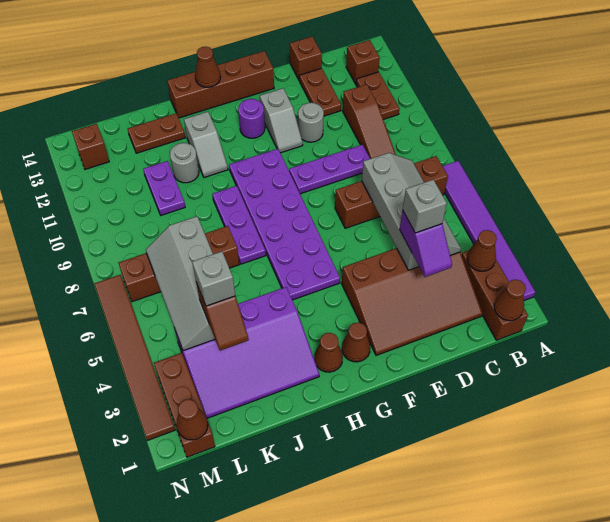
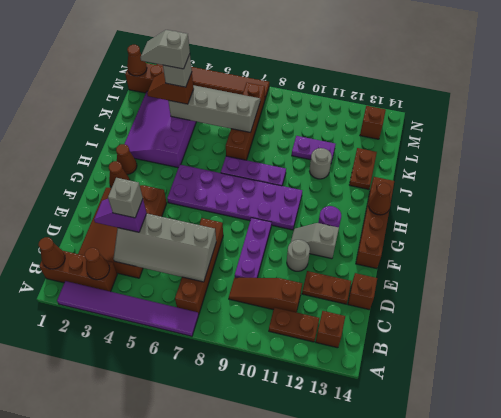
grey 1x2 slope [184,112,228,178] -> grey 1x2 slope moved to [140,30,190,69]

